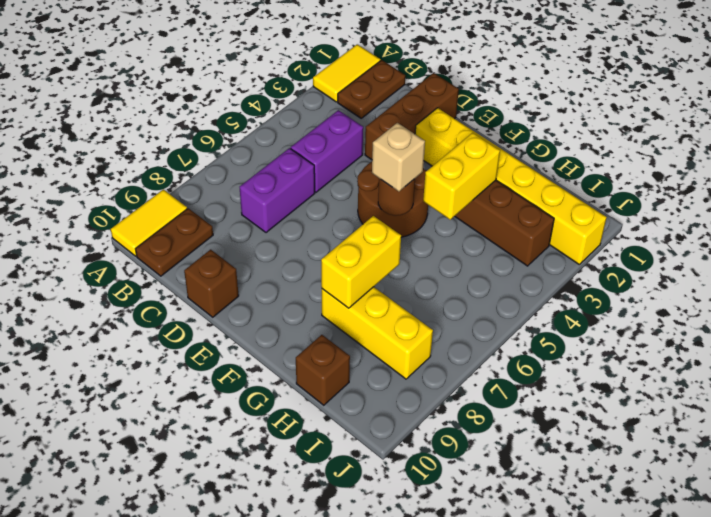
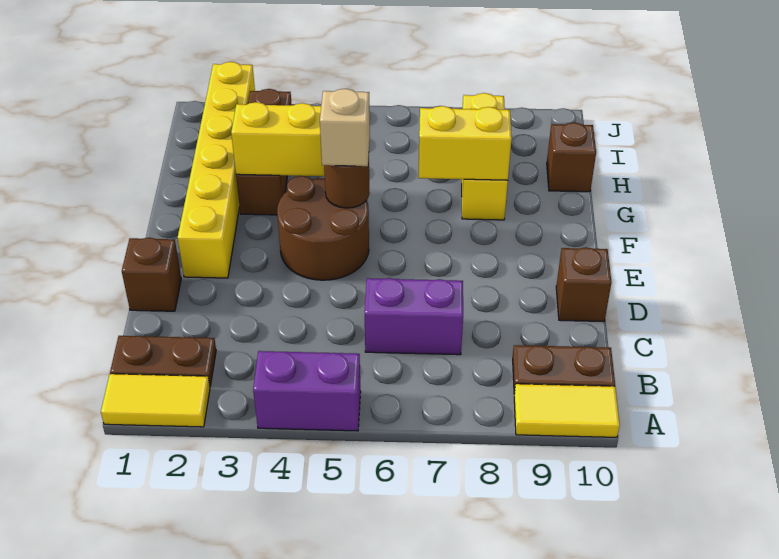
purple 1x2 brick [291,110,363,192] -> purple 1x2 brick moved to [253,351,361,431]
brown 1x3 brick [365,73,459,160] -> brown 1x1 brick [122,238,181,311]

